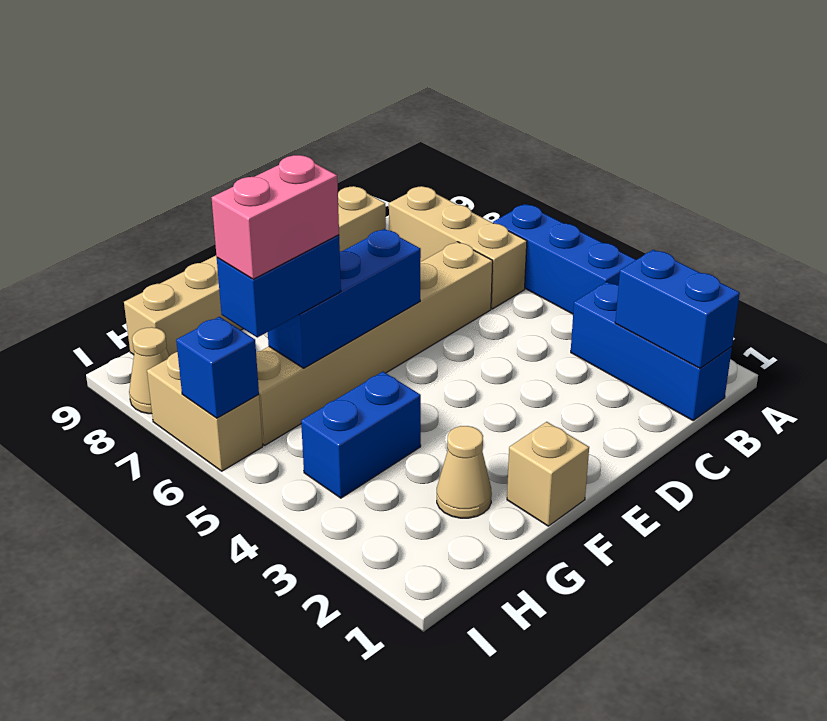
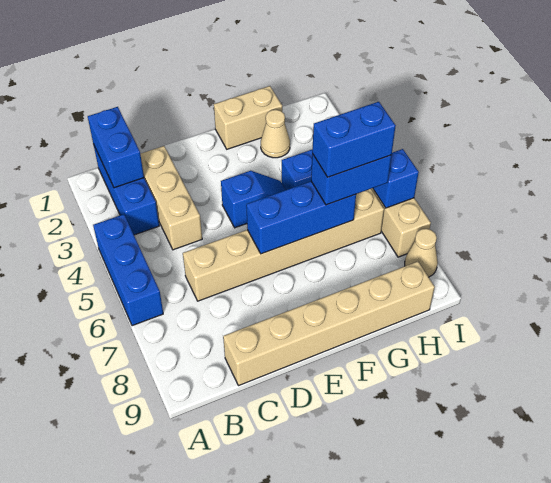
tan 1x3 brick [389,186,527,309] -> tan 1x3 brick moved to [140,146,202,250]
none -> blue 1x2 slope [221,171,285,228]
tan 1x1 brick [507,422,589,526] -> tan 1x2 brick [214,86,282,149]
pink 1x2 brick [211,155,339,279] -> blue 1x2 brick [312,102,396,177]

